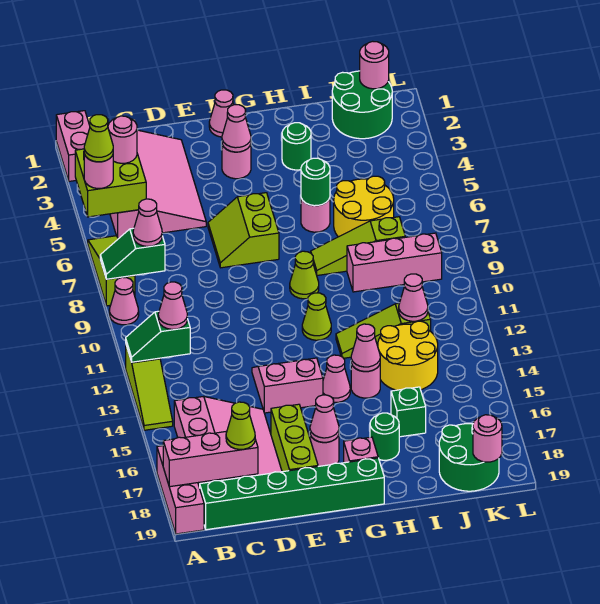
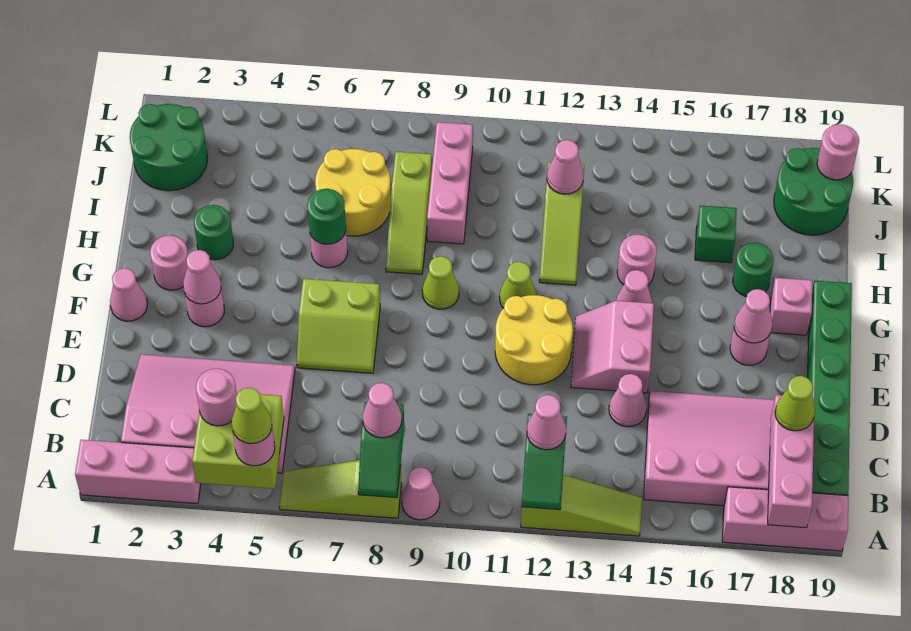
pink 1x2 brick [56,111,90,181] -> pink 1x3 brick [75,440,201,504]
lime 1x3 brick [271,404,318,472] -> none
pink 1x1 cone [351,324,380,371] -> pink 1x1 cone moved to [609,374,647,427]
yellow 2x2 round brick [378,321,438,390] -> yellow 2x2 round brick moved to [495,295,573,385]
pink 1x1 round brick [360,41,389,89] -> pink 1x1 round brick moved to [150,235,188,290]

